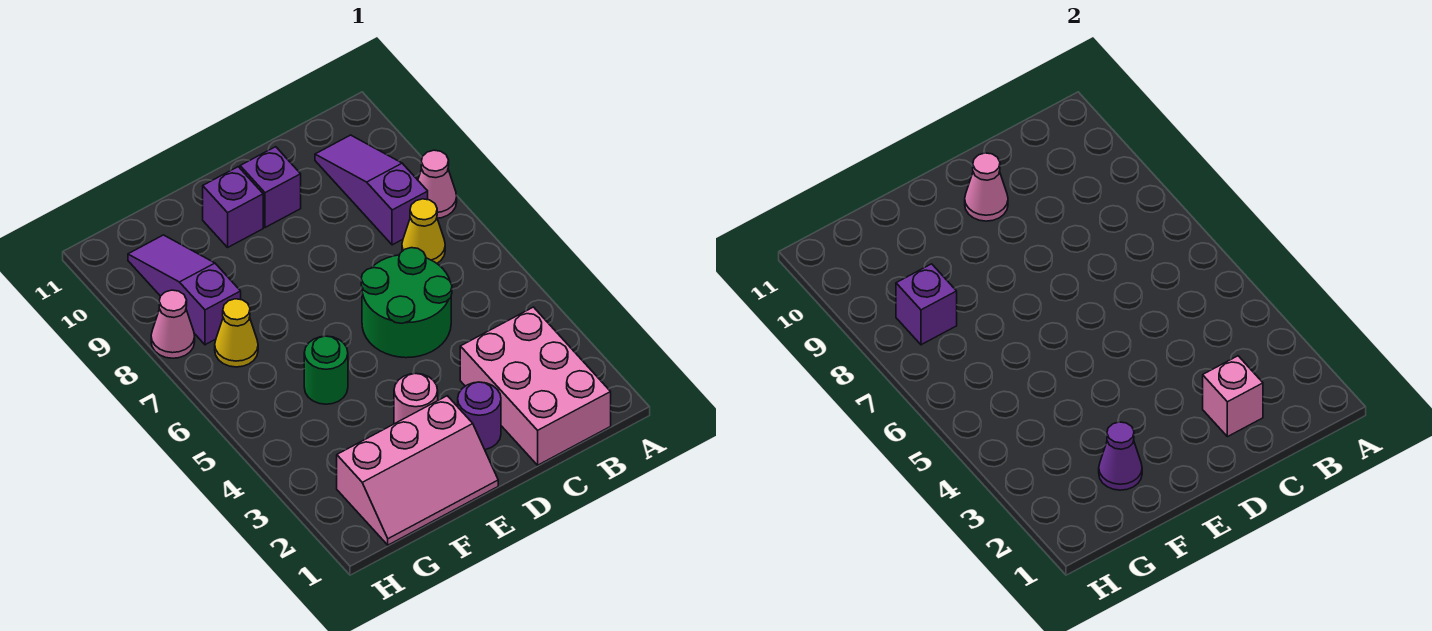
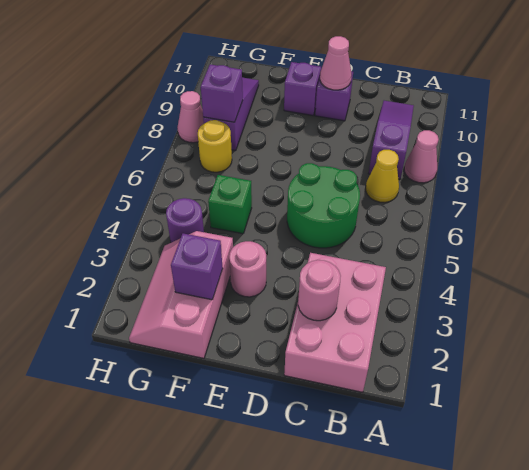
pink 1x1 brick [1203,356,1263,437] -> pink 1x1 round brick [298,260,341,321]
purple 1x1 round brick [458,382,501,450] -> purple 1x1 round brick moved to [166,198,204,243]
pink 2x3 slope [337,396,498,545] -> pink 2x3 slope turned to [129,231,233,358]
purple 1x1 cone [1099,422,1142,490] -> purple 1x1 brick [171,233,223,300]
green 1x1 round brick [304,336,348,404] -> green 1x1 brick [208,175,252,234]
yellow 1x1 cone [215,299,258,367] -> yellow 1x1 round brick [198,120,232,172]

